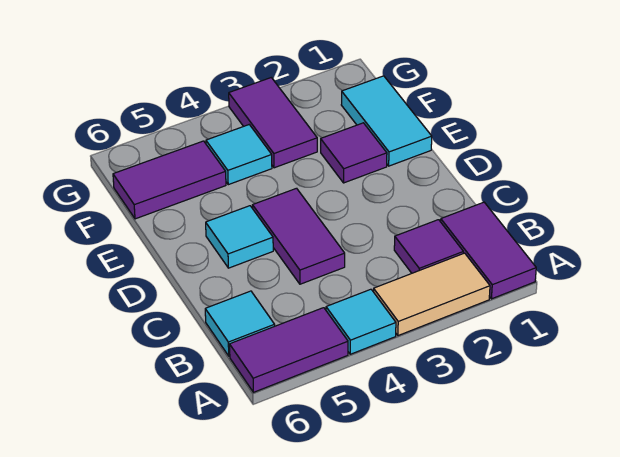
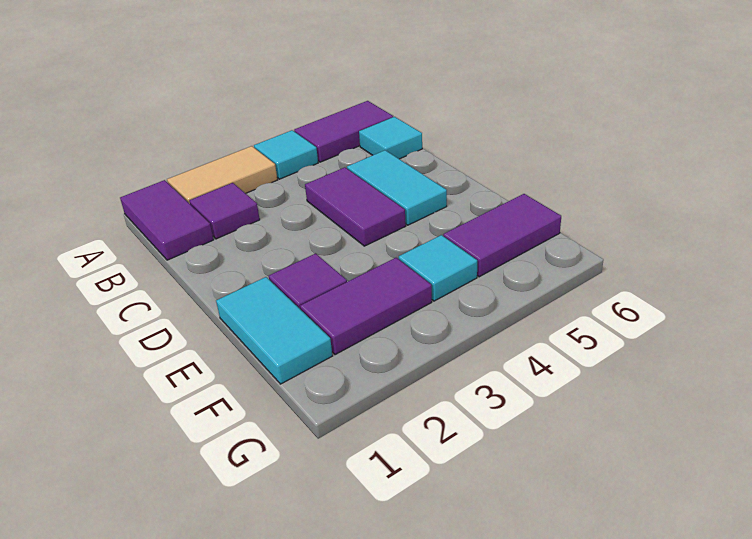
cyan 1x1 tile [206,206,273,268] -> cyan 1x2 tile [347,150,447,225]
purple 1x2 tile [229,78,317,168] -> purple 1x2 tile turned to [300,258,432,355]

